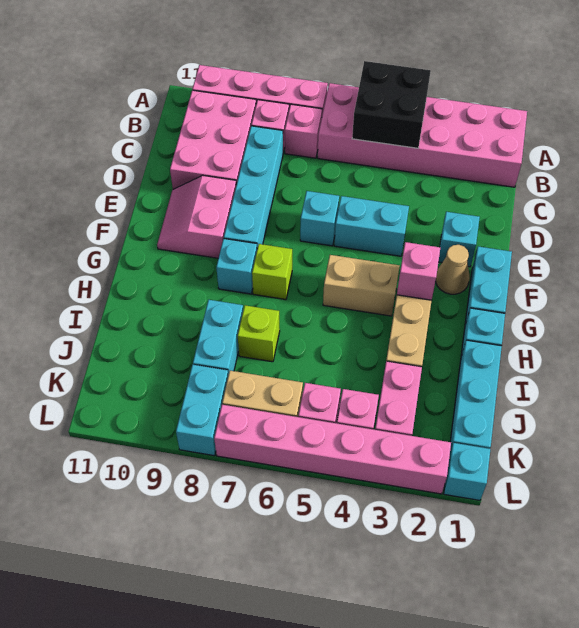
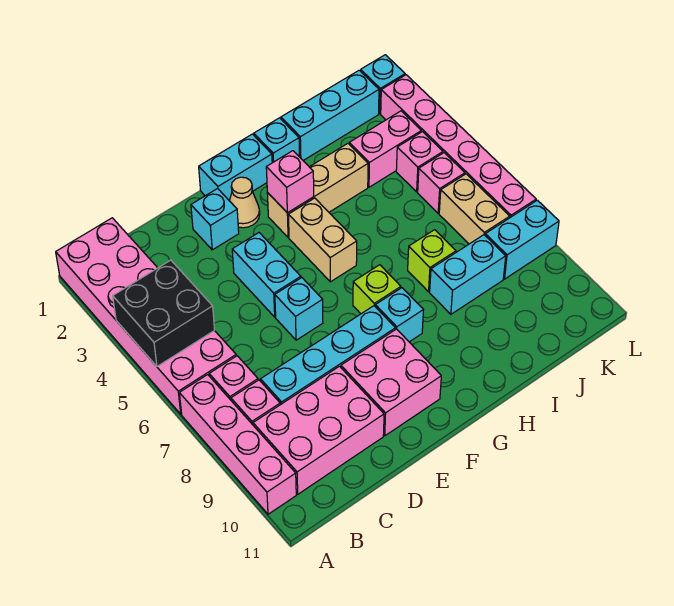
pink 2x2 slope [157,176,236,258] -> pink 2x2 brick [341,329,441,436]

